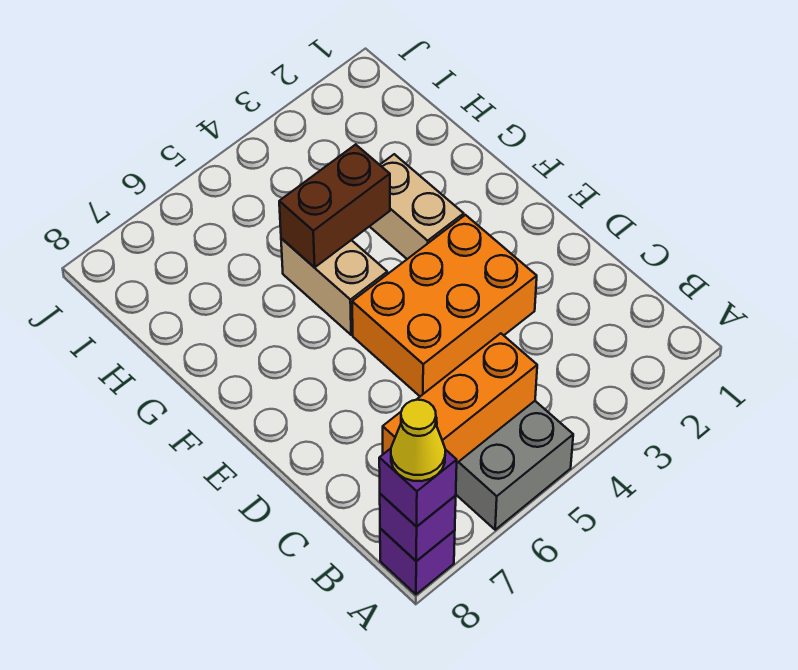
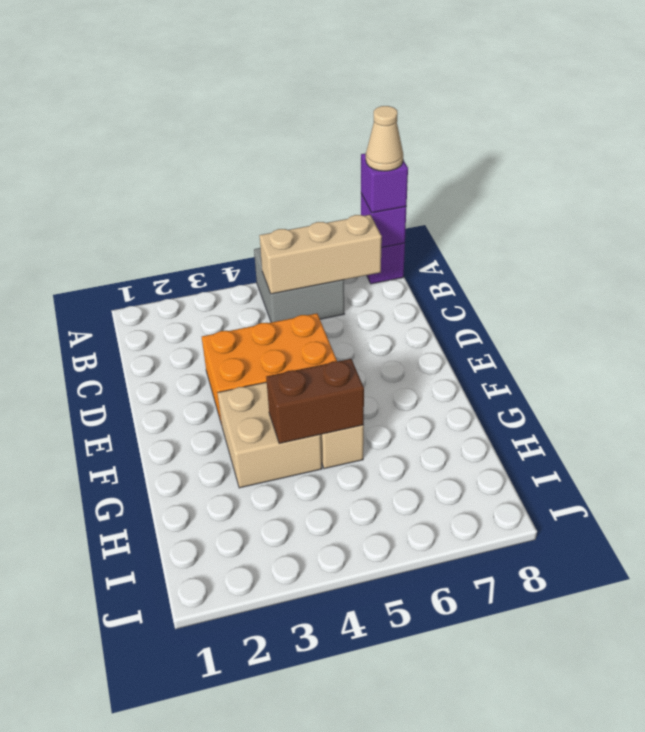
yellow 1x1 cone [391,400,445,481] -> tan 1x1 cone [366,106,403,171]
orange 1x3 brick [383,333,537,463] -> tan 1x3 brick [259,215,382,294]
tan 1x2 brick [369,154,464,259] -> tan 2x2 brick [217,382,322,488]

